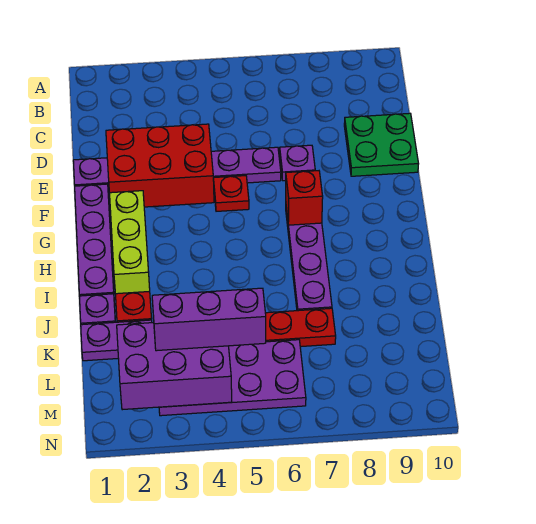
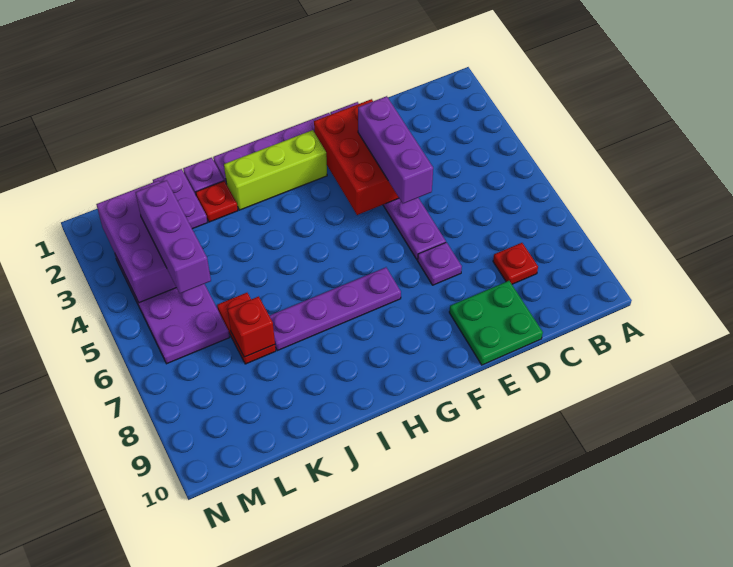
none -> purple 1x3 brick [358,96,433,204]
red 1x1 plate [213,176,249,211] -> red 1x1 plate moved to [493,243,538,284]
red 1x1 brick [286,171,323,225] -> red 1x1 brick moved to [227,296,275,357]

